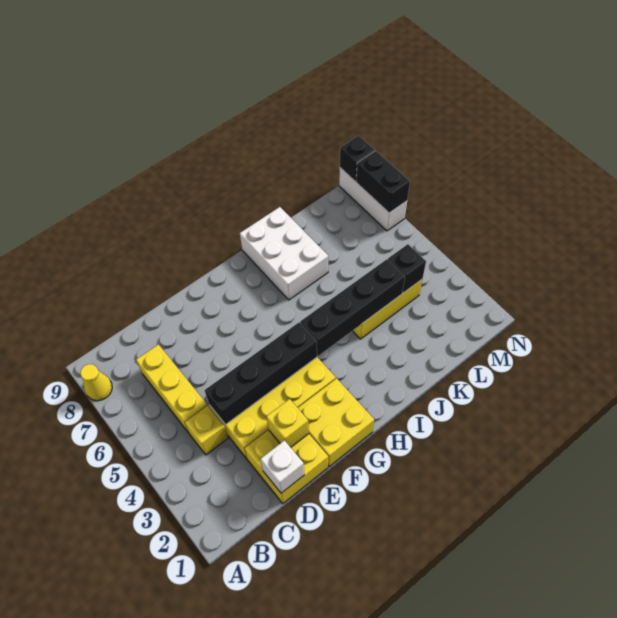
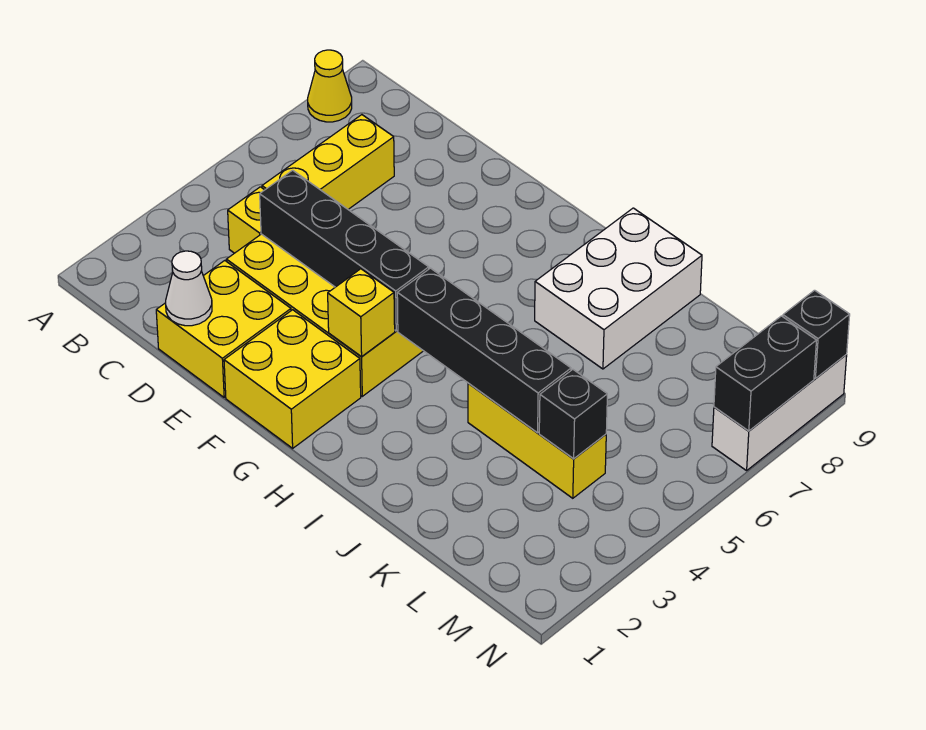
white 1x1 brick [260,441,304,493] -> white 1x1 cone [166,251,212,326]
yellow 1x1 brick [266,399,309,447] -> yellow 1x1 brick moved to [328,269,395,357]

